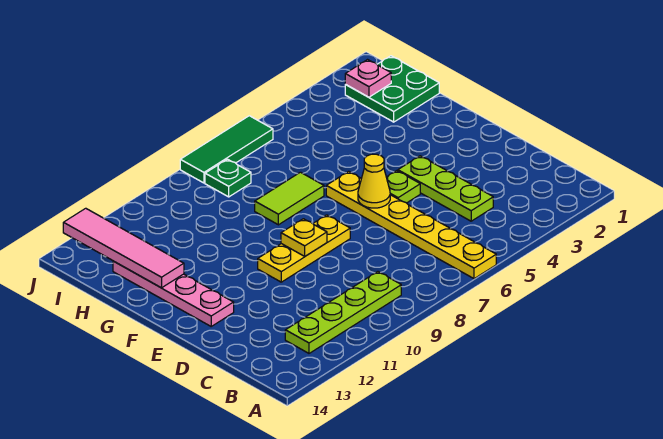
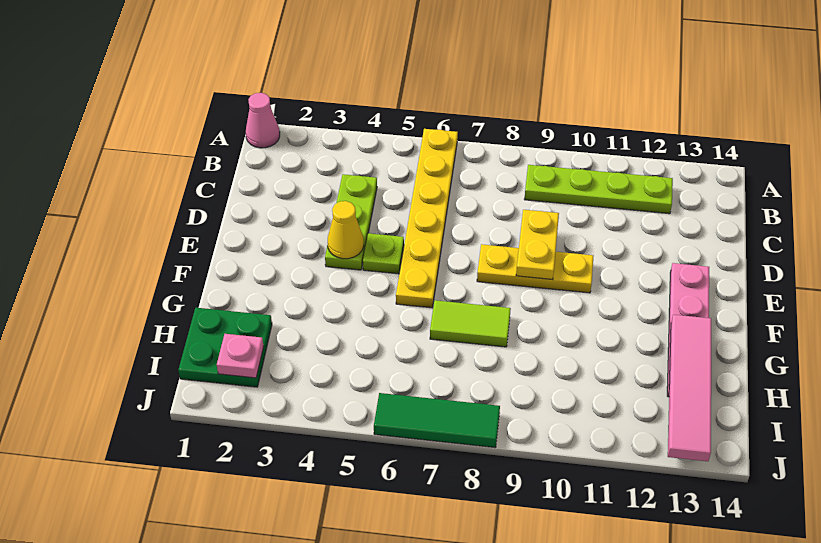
none -> pink 1x1 cone [246,93,280,148]
yellow 1x1 cone [358,154,390,208] -> yellow 1x1 cone moved to [328,201,364,259]
yellow 1x1 plate [281,219,327,256] -> yellow 1x2 plate [516,210,559,280]
green 1x1 plate [205,159,251,197] -> none

